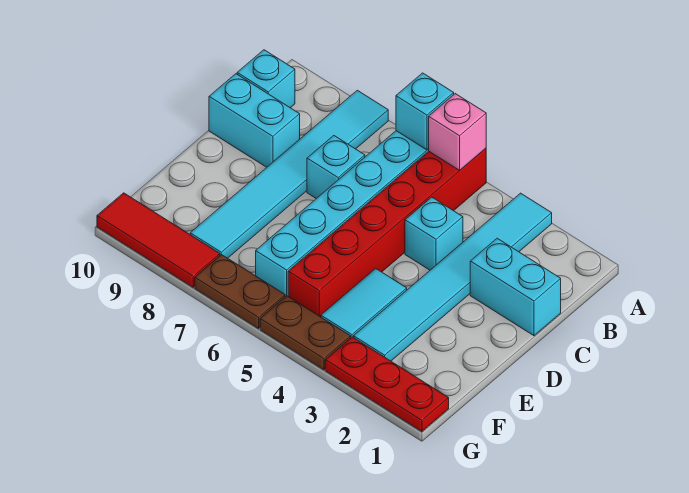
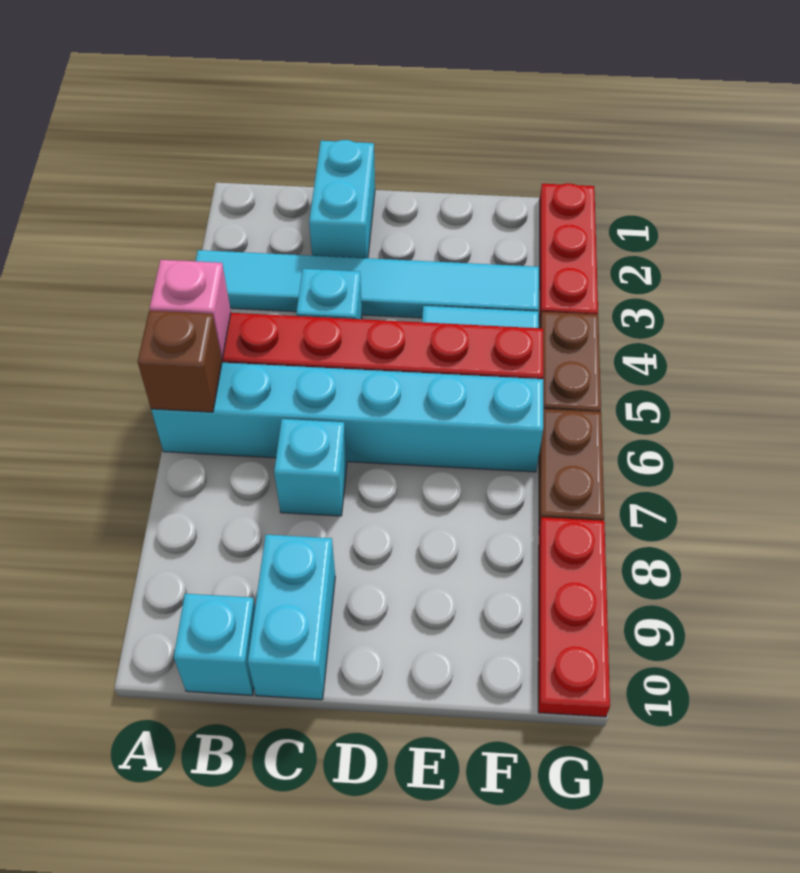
cyan 1x1 brick [396,73,454,150] -> brown 1x1 brick [138,311,222,412]
cyan 1x6 tile [190,90,388,258] -> none
red 1x3 tile [97,193,220,287] -> red 1x3 plate [538,517,610,717]

